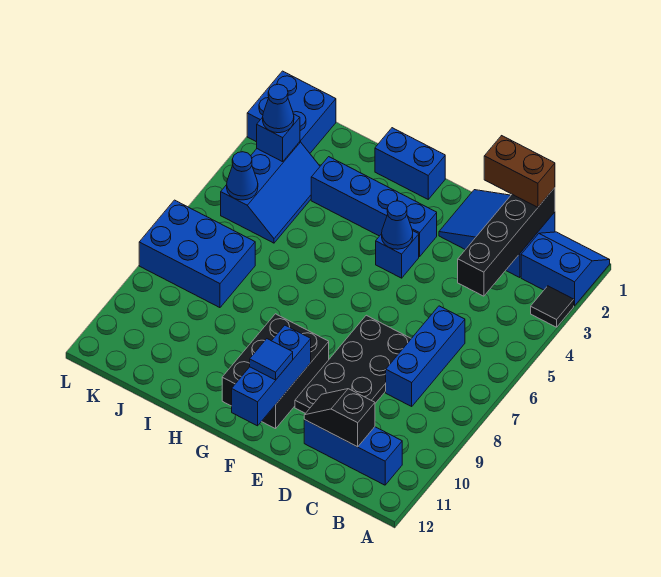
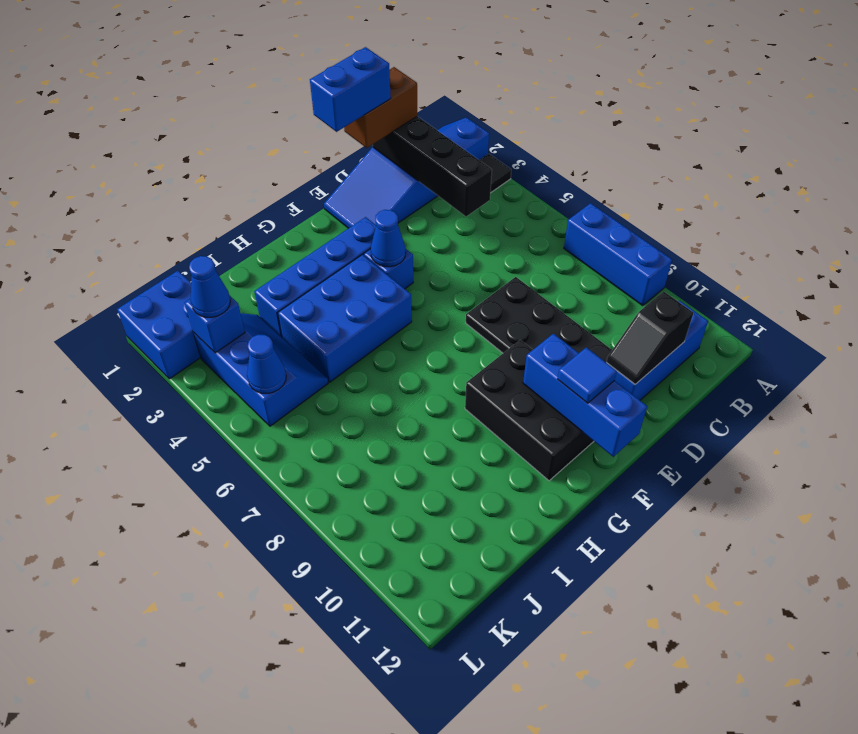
blue 1x3 brick [386,306,465,406] -> blue 1x3 brick moved to [564,203,672,306]
blue 1x2 brick [375,128,445,199] -> blue 1x2 brick moved to [310,47,391,132]
blue 2x3 brick [139,200,255,308] -> blue 2x3 brick moved to [278,255,412,382]

